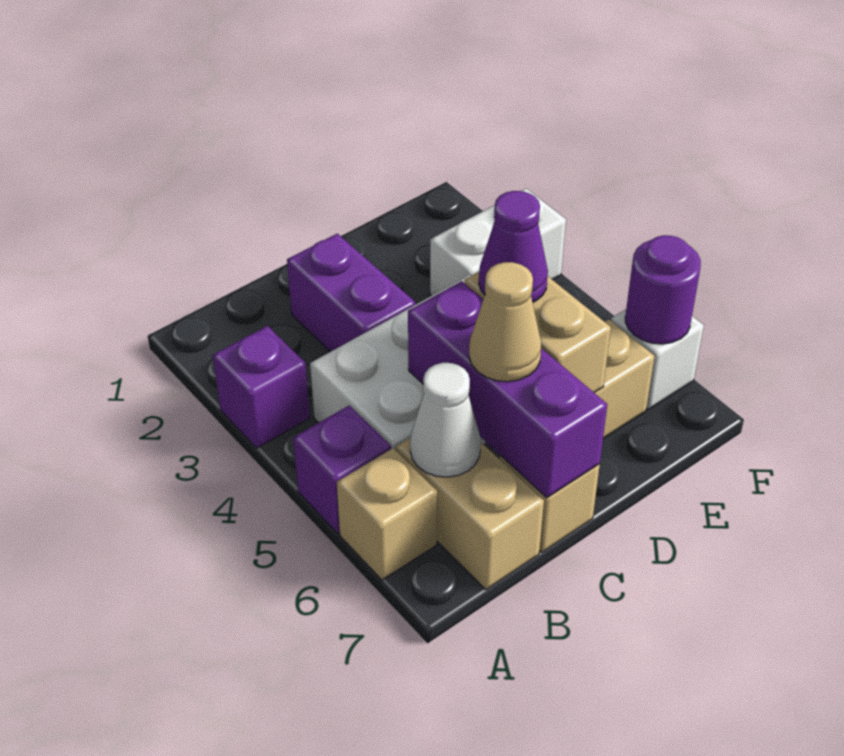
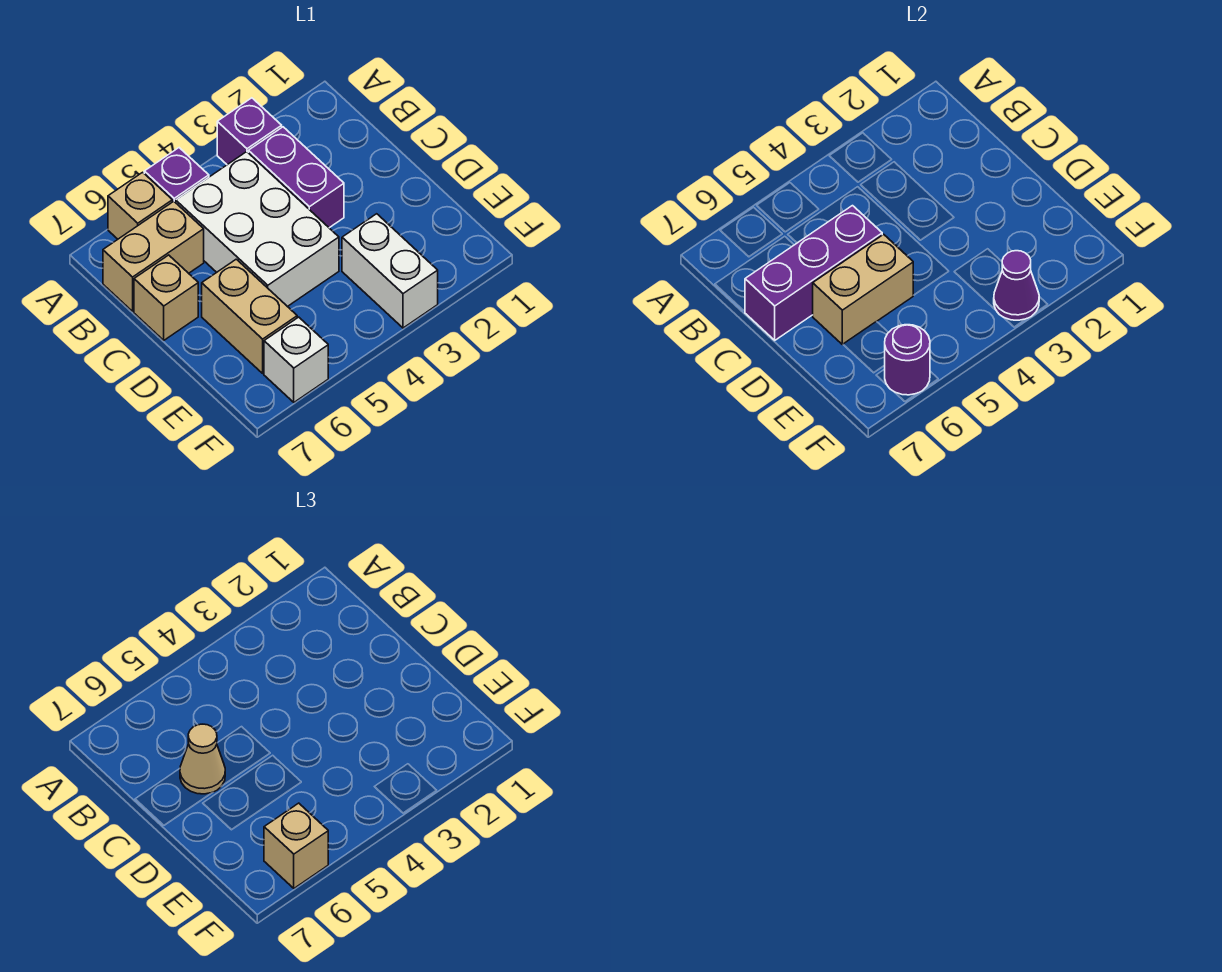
white 1x1 cone [410,363,481,477] -> none
purple 1x2 brick [287,234,415,352] -> purple 1x2 brick turned to [248,127,344,228]
purple 1x1 cone [479,191,548,302] -> purple 1x1 cone moved to [994,251,1039,320]
none -> tan 1x1 brick [264,803,328,888]

